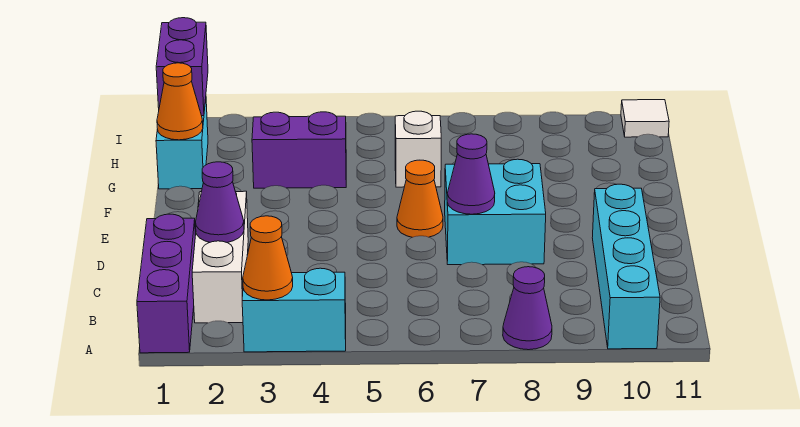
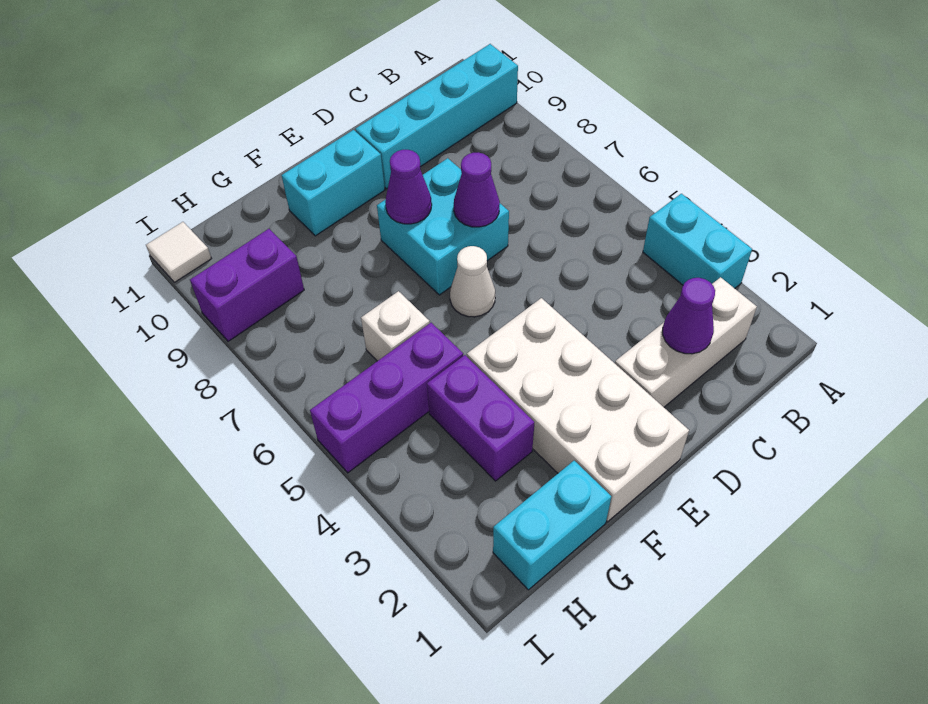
purple 1x3 brick [137,214,195,353] -> purple 1x3 brick moved to [310,323,463,473]
orange 1x1 cone [243,216,293,300] -> none
purple 1x1 cone [503,267,552,350] -> purple 1x1 cone moved to [385,150,432,224]
none -> white 2x4 brick [467,298,689,522]
orange 1x1 cone [397,160,443,237] -> white 1x1 cone [450,246,495,317]
none -> cyan 1x2 brick [282,130,385,236]
orange 1x1 cone [157,63,203,140] -> none
purple 1x2 brick [156,18,208,116] -> purple 1x2 brick moved to [190,229,304,341]

